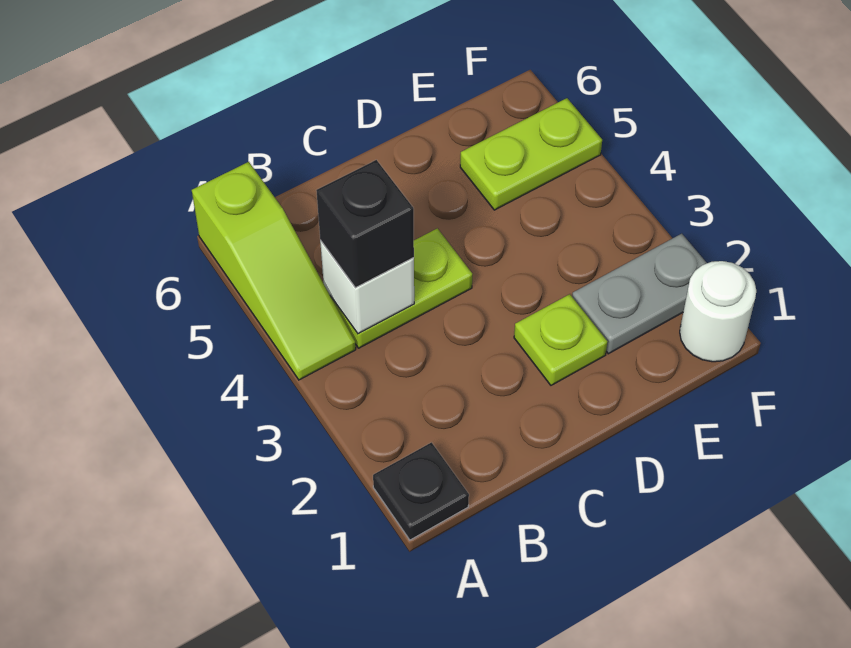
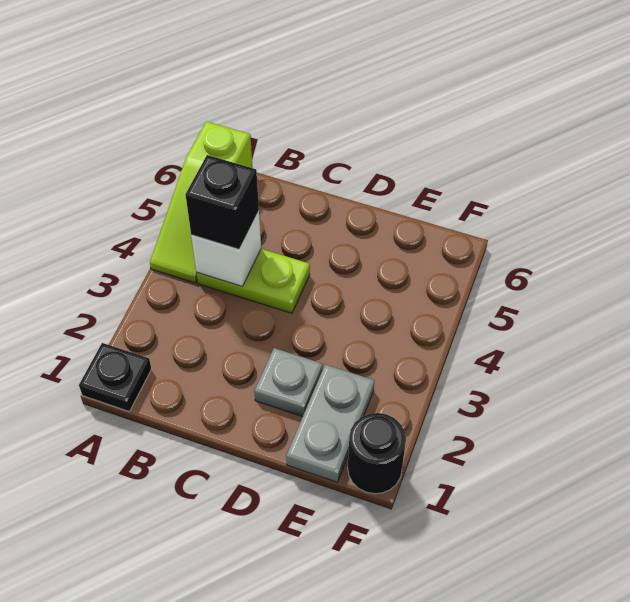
lime 1x1 plate [514,294,607,385] -> grey 1x1 plate [254,348,323,417]
grey 1x2 plate [572,234,707,354] -> grey 1x2 plate turned to [286,365,375,482]
lime 1x2 plate [460,98,602,210] -> none
white 1x1 round brick [680,261,756,362] -> black 1x1 round brick [348,413,406,494]

